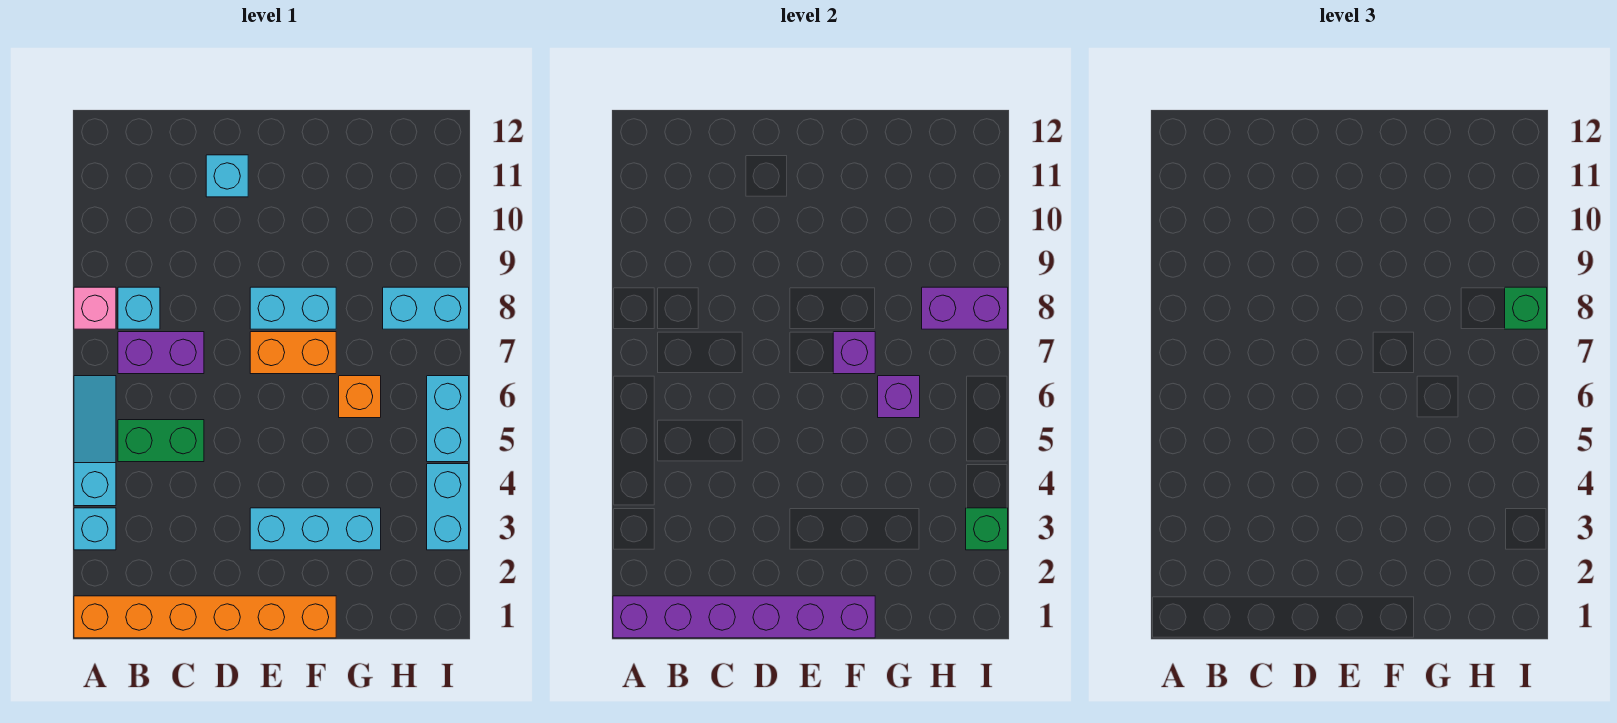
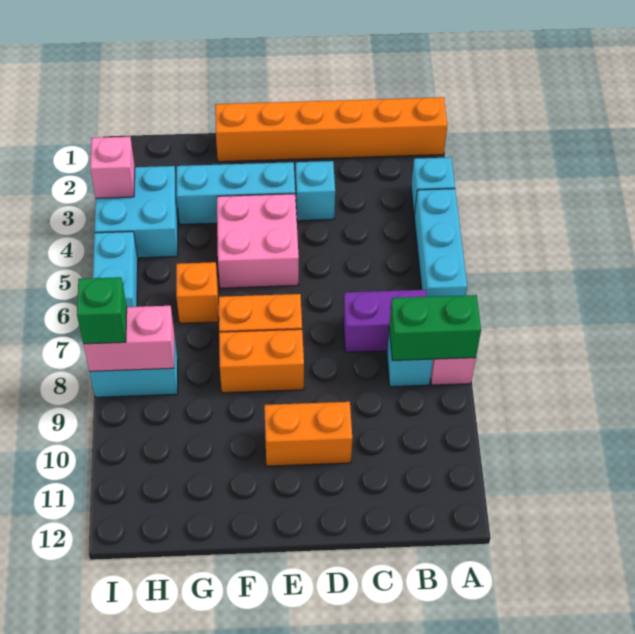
purple 1x6 brick [613,596,875,638] -> none
cyan 1x3 slope [74,376,116,506] -> cyan 1x3 brick [414,189,467,297]
green 1x2 brick [118,420,204,462] -> green 1x2 brick moved to [389,295,481,361]
none -> orange 1x2 brick [264,402,352,466]
cyan 1x1 brick [206,155,248,197] -> cyan 1x1 brick moved to [296,161,335,221]
none -> pink 2x2 brick [217,194,299,288]
cyan 1x2 brick [250,287,336,329] -> orange 1x2 brick [219,329,304,393]
purple 1x1 brick [833,332,875,374] -> none
purple 1x1 brick [878,376,920,418] -> none
purple 1x2 brick [922,287,1008,329] -> pink 1x2 brick [83,306,174,371]
cyan 1x2 brick [427,464,469,550] -> cyan 2x2 brick [95,166,178,258]
green 1x1 brick [966,508,1008,550] -> pink 1x1 brick [90,137,135,198]

